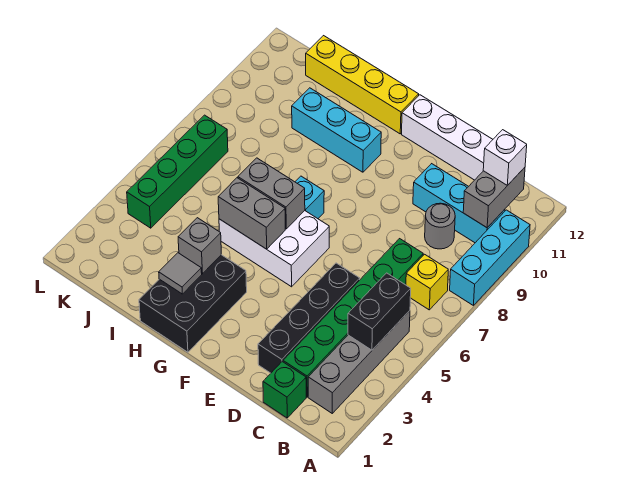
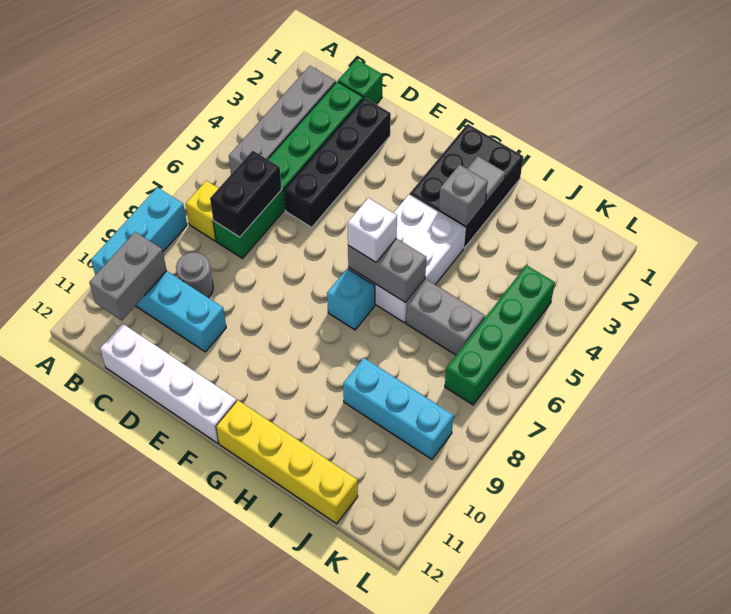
black 1x2 brick [348,273,411,350] -> black 1x2 brick moved to [210,151,282,237]
white 1x1 brick [483,130,527,185] -> white 1x1 brick moved to [348,198,397,262]
white 2x3 brick [219,211,329,287] -> white 2x3 brick turned to [348,195,465,323]
grey 1x2 brick [218,178,285,249] -> grey 1x2 brick moved to [406,280,485,355]
cyan 1x3 brick [292,88,381,172] -> cyan 1x3 brick moved to [343,358,454,459]

